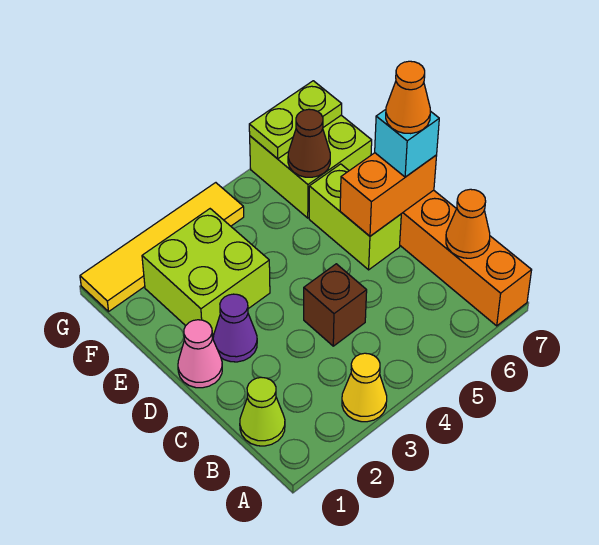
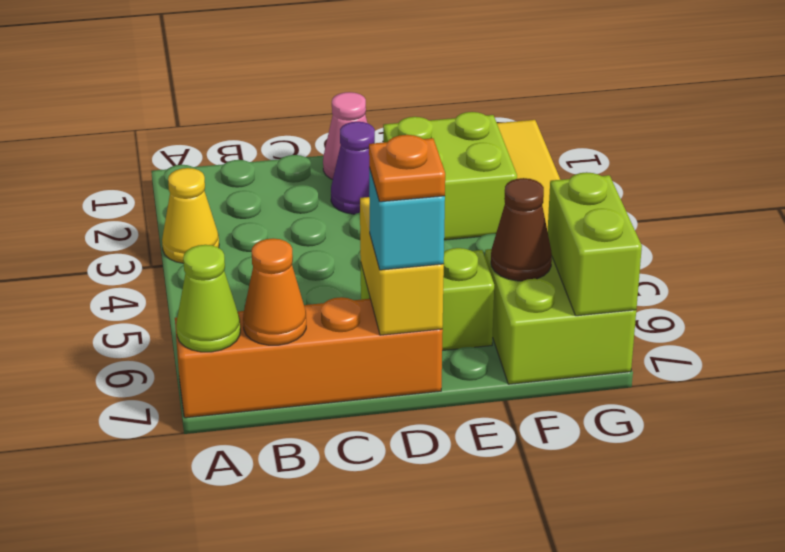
lime 1x1 cone [240,377,285,446] -> lime 1x1 cone moved to [176,245,240,352]
brown 1x1 brick [304,264,367,346] -> none
orange 1x2 brick [340,153,437,236] -> yellow 1x2 brick [360,197,444,335]
orange 1x1 cone [386,61,430,134] -> orange 1x1 plate [369,135,445,202]
lime 1x2 plate [249,81,342,159] -> lime 1x2 brick [548,172,642,316]

